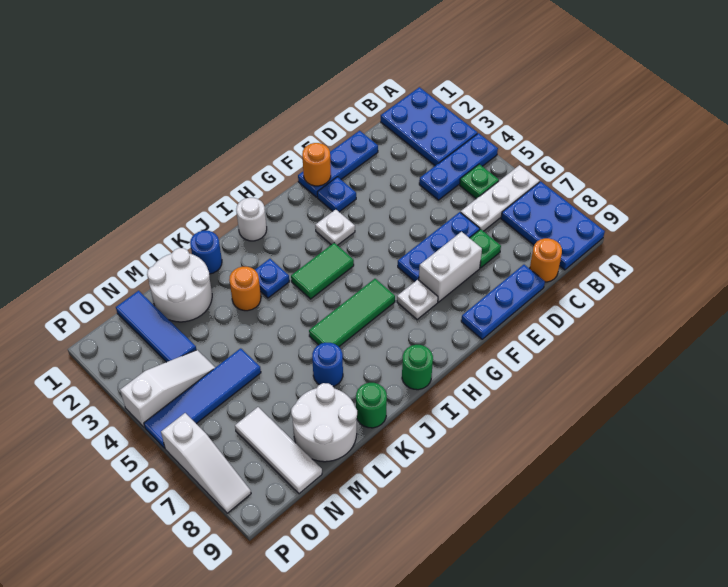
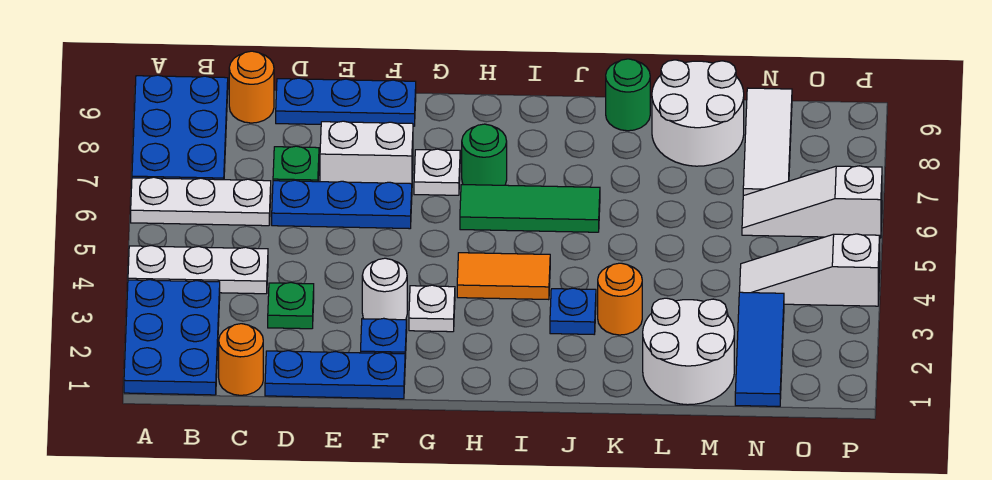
blue 1x3 plate [419,133,498,200] -> white 1x3 plate [128,246,268,294]
green 1x1 plate [460,164,499,199] -> green 1x1 plate moved to [268,282,314,329]
orange 1x1 round brick [302,143,331,186] -> orange 1x1 round brick moved to [219,324,263,395]
green 1x2 tile [291,243,354,299] -> orange 1x2 tile [457,253,550,300]
white 1x1 round brick [236,198,267,241] -> white 1x1 round brick moved to [362,258,407,320]
green 1x1 round brick [402,345,433,390] -> green 1x1 round brick moved to [462,124,507,185]
blue 1x1 round brick [190,231,222,274] -> none
blue 1x1 round brick [312,343,343,386] -> none
blue 1x4 tile [144,348,261,448] -> none
white 1x3 slope [161,413,251,513] -> white 1x3 slope turned to [742,166,882,238]

